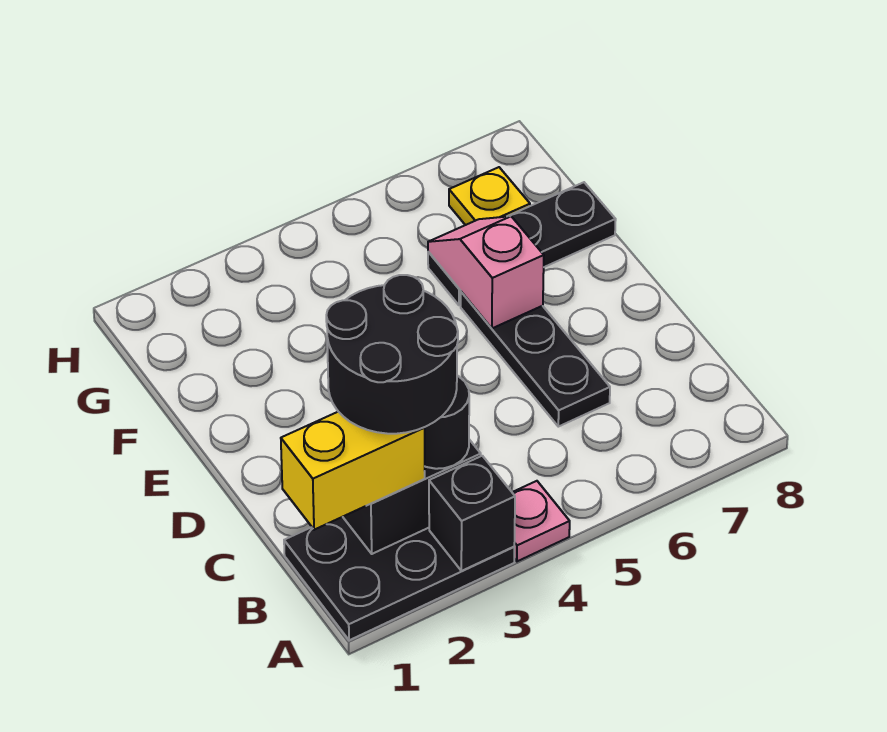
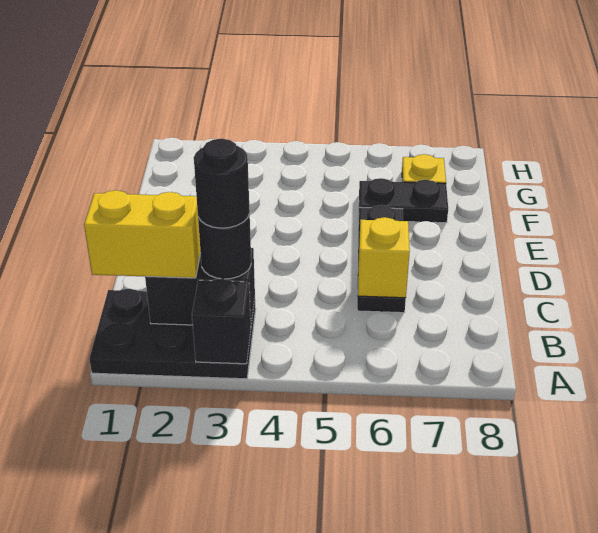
pink 1x1 plate [512,481,570,561] -> none
black 2x2 round brick [326,275,458,434] -> black 1x1 round brick [194,139,250,228]
none -> yellow 1x1 brick [358,217,410,298]
pink 1x2 slope [428,216,544,328] -> none
black 1x3 plate [428,182,616,305] -> black 1x2 plate [359,178,448,223]

